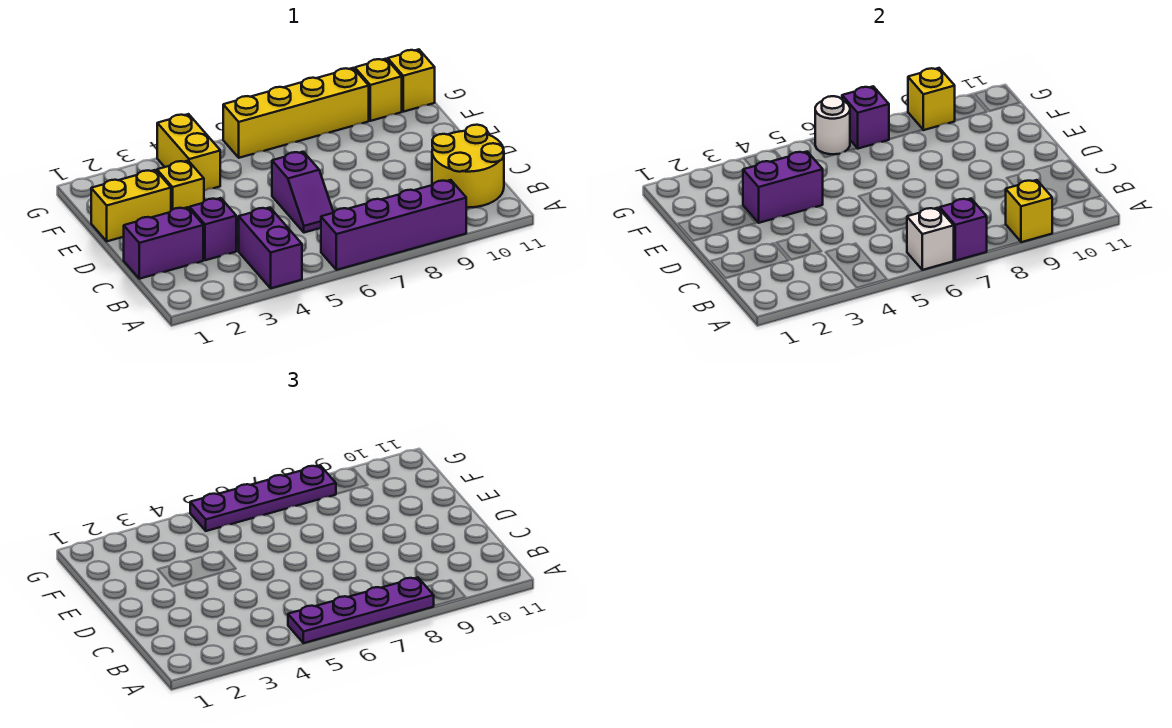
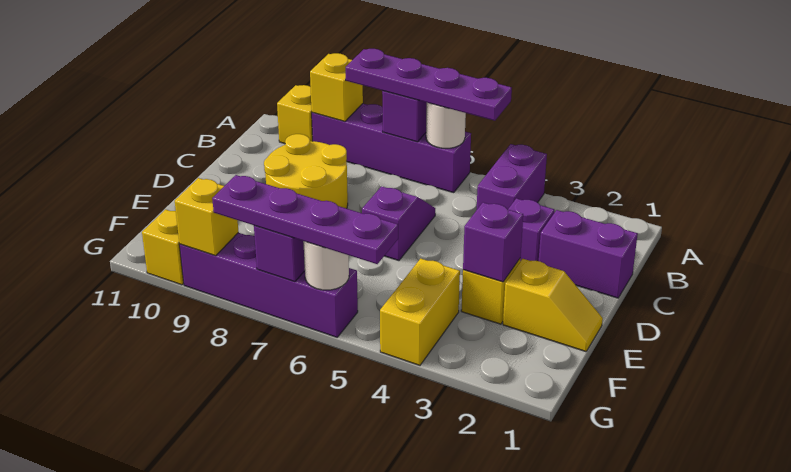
white 1x1 brick [907,208,954,270] -> white 1x1 round brick [426,103,466,148]
yellow 2x2 round brick [432,125,504,208] -> yellow 2x2 round brick moved to [264,134,348,209]
yellow 1x2 brick [91,170,171,241] -> yellow 1x2 slope [503,259,603,352]
purple 1x2 brick [743,152,823,223] -> purple 1x1 brick [463,202,523,282]
yellow 1x4 brick [223,68,369,158] -> purple 1x4 brick [179,233,358,337]
yellow 1x1 brick [388,49,435,112] -> yellow 1x1 brick moved to [277,85,313,144]

